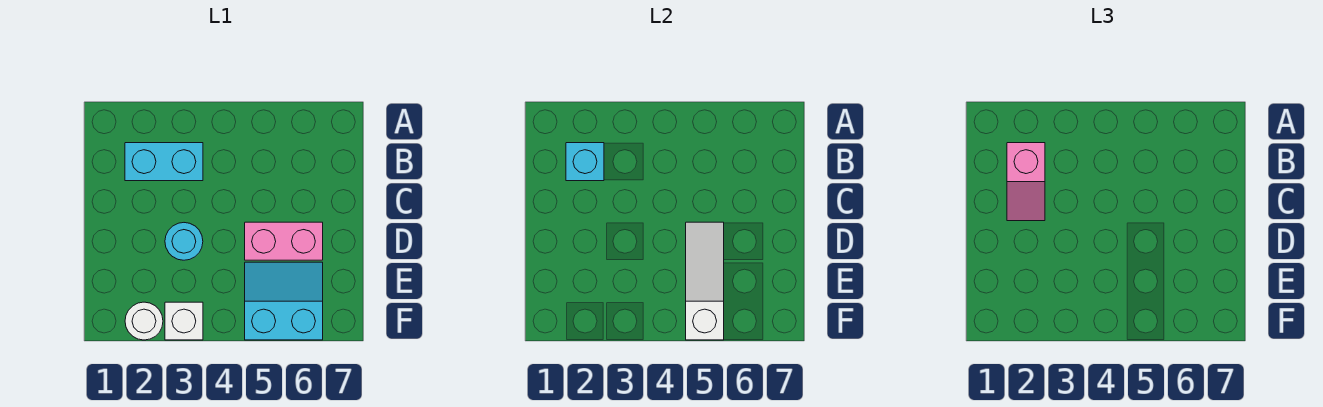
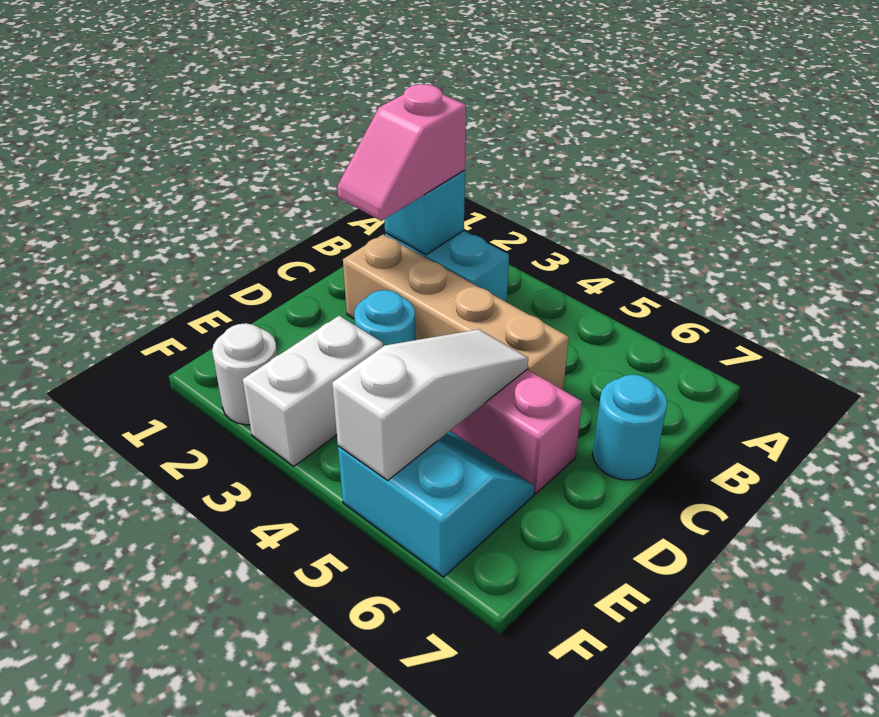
none -> tan 1x4 brick [343,234,569,390]
none -> cyan 1x1 round brick [593,375,667,480]
white 1x1 brick [165,302,203,340] -> white 1x2 brick [243,316,383,466]

